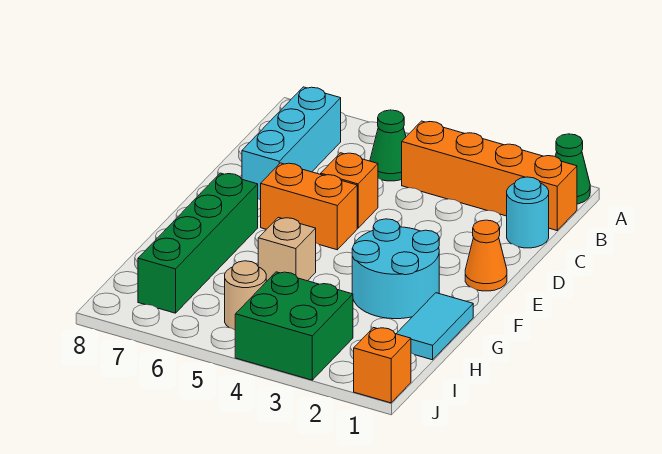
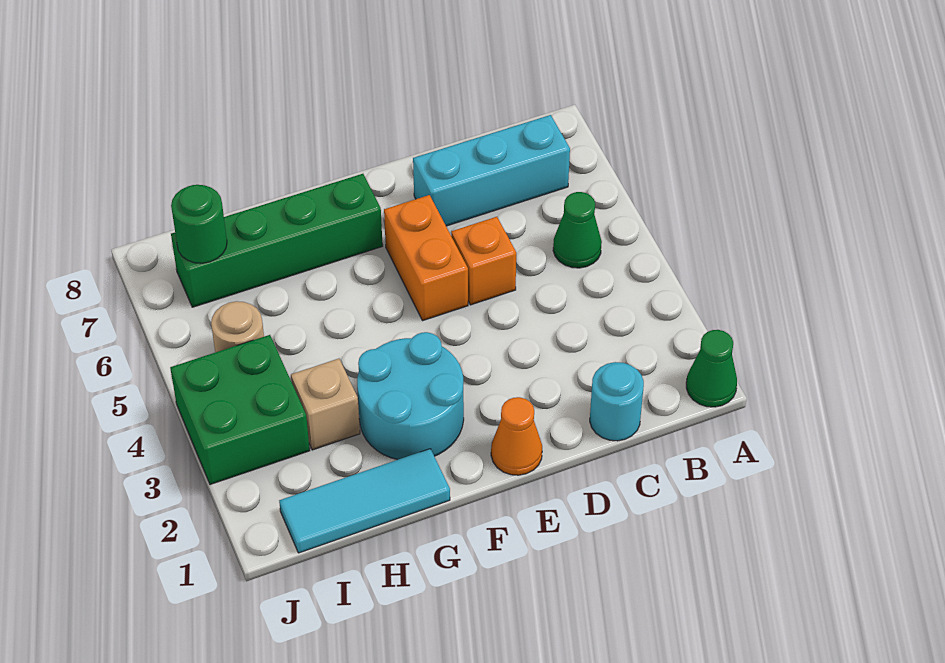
orange 1x4 brick [402,121,577,230] -> none
cyan 1x2 tile [396,293,473,360] -> cyan 1x3 tile [279,449,450,553]
tan 1x1 brick [258,217,316,282] -> tan 1x1 brick moved to [291,359,360,450]
none -> green 1x1 round brick [171,185,227,263]
orange 1x1 brick [354,328,411,403] -> none

